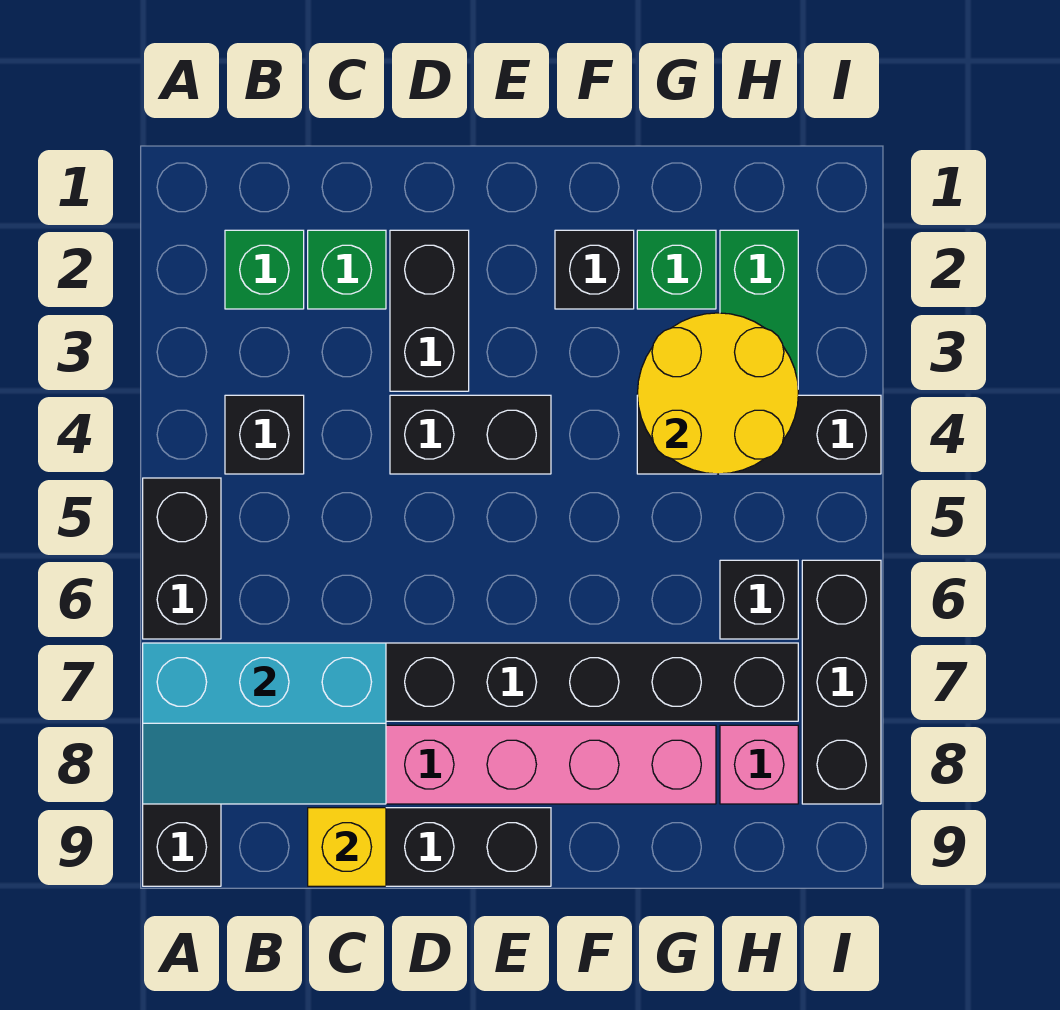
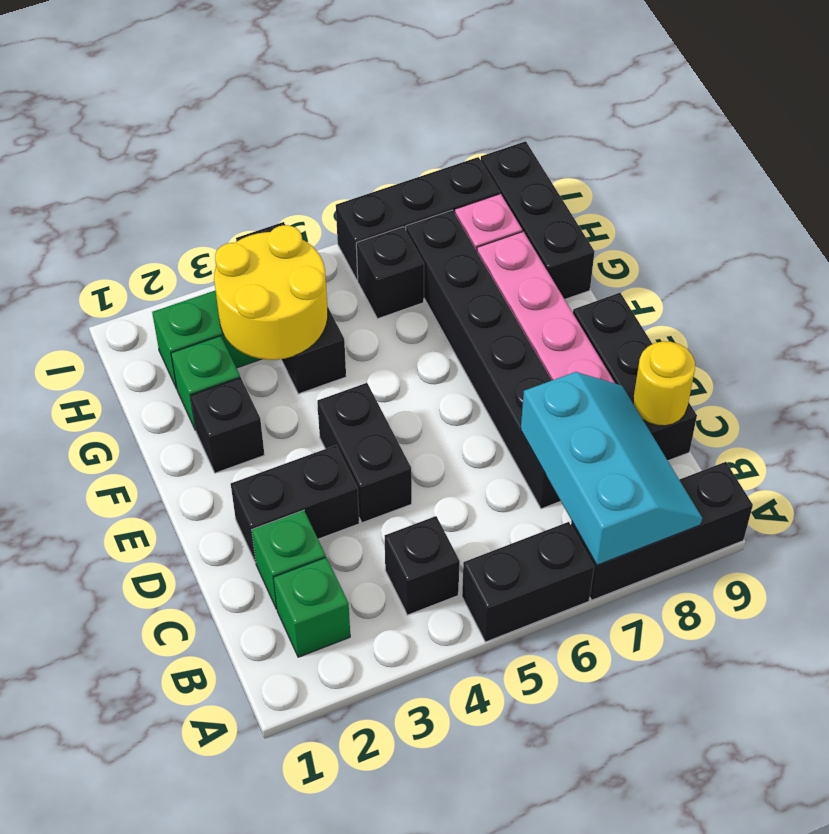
yellow 1x1 brick [308,808,386,886] -> yellow 1x1 round brick [633,341,695,426]
none -> black 1x3 brick [481,141,595,299]

